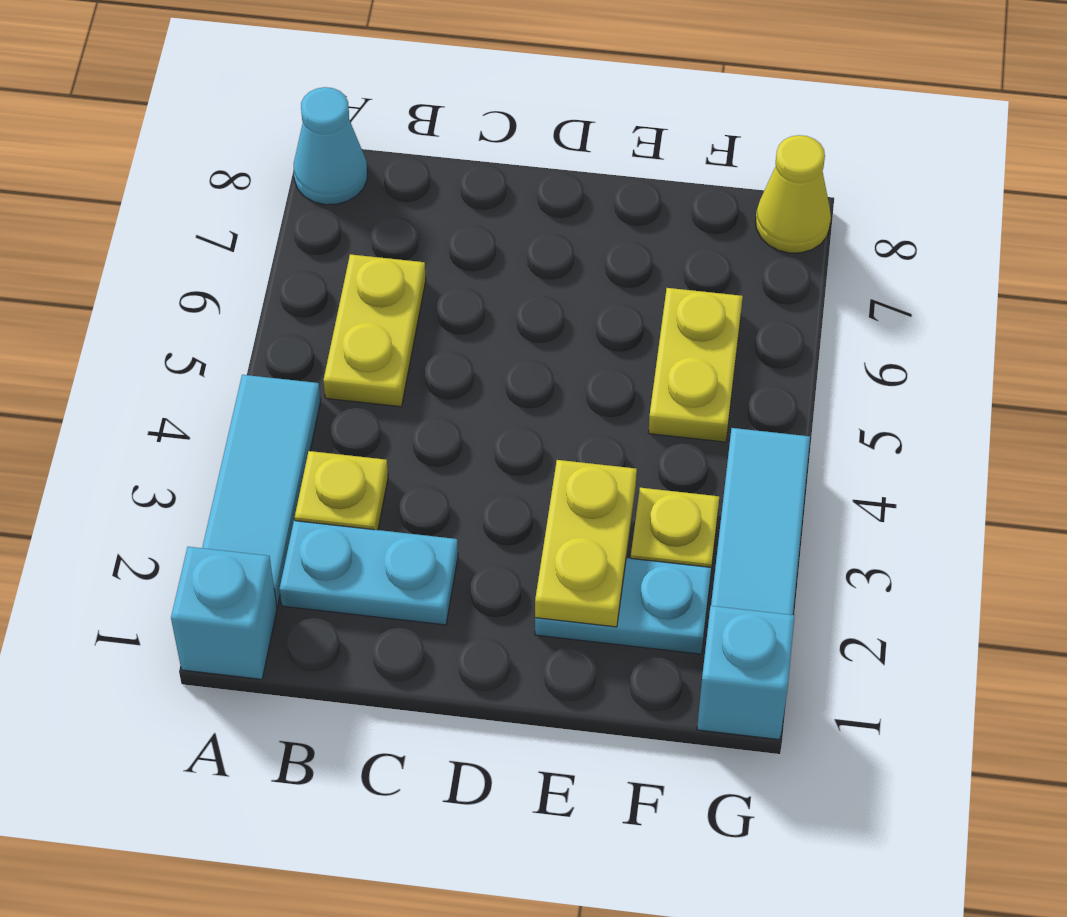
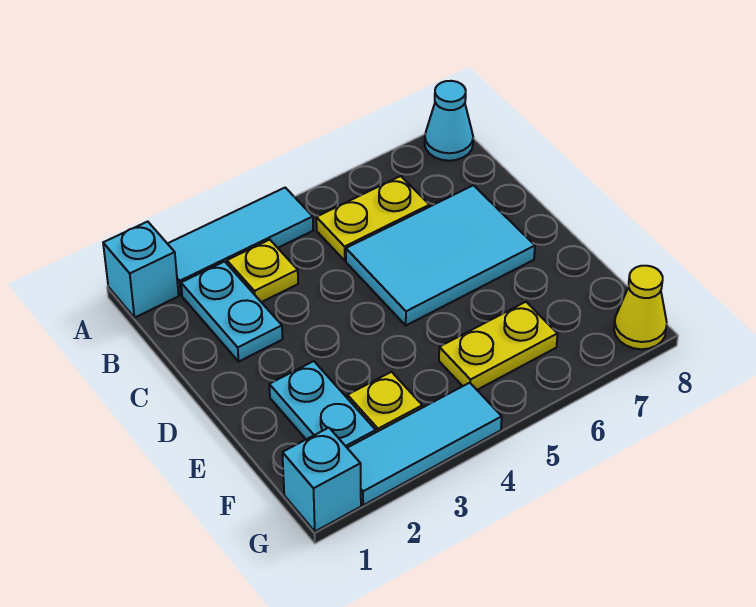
none -> cyan 2x3 tile [346,185,535,325]
yellow 1x2 plate [535,460,637,627] -> none

